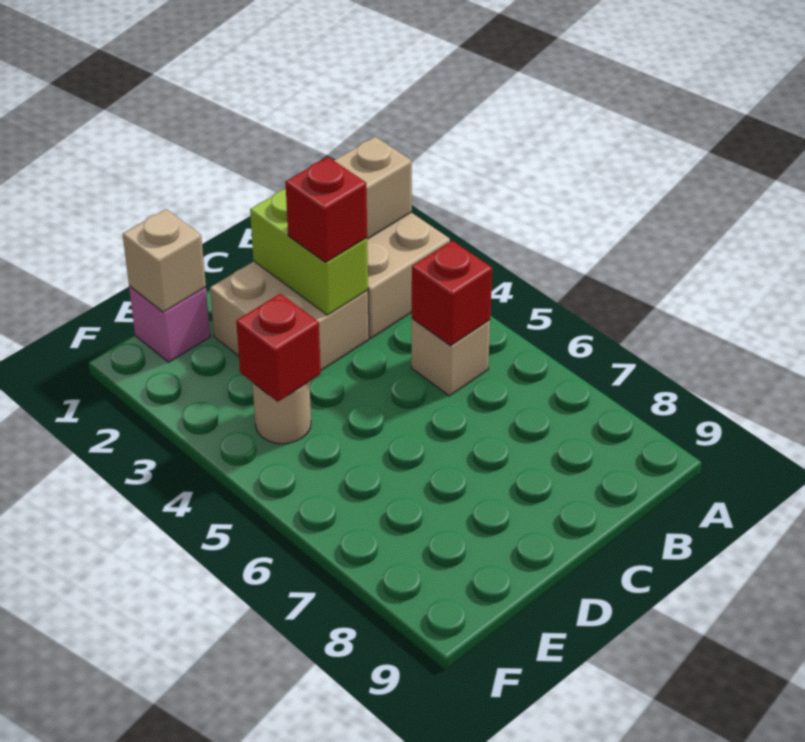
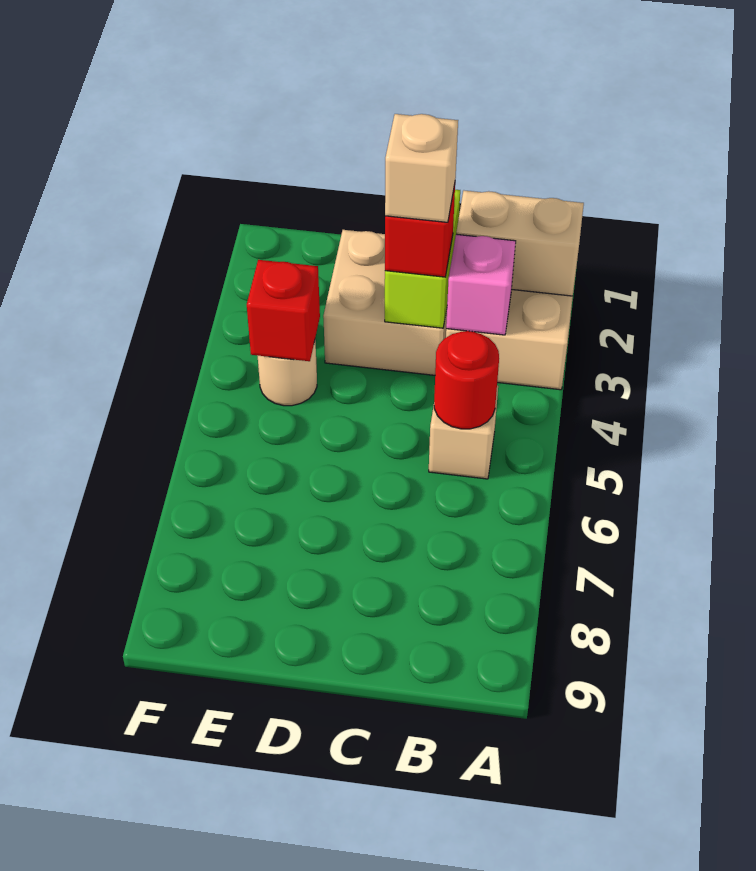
red 1x1 brick [412,241,492,346] -> red 1x1 round brick [434,331,499,429]
pink 1x1 brick [129,286,210,362] -> pink 1x1 brick moved to [446,234,516,335]
tan 1x1 brick [123,209,206,312] -> tan 1x1 brick moved to [385,114,458,222]

